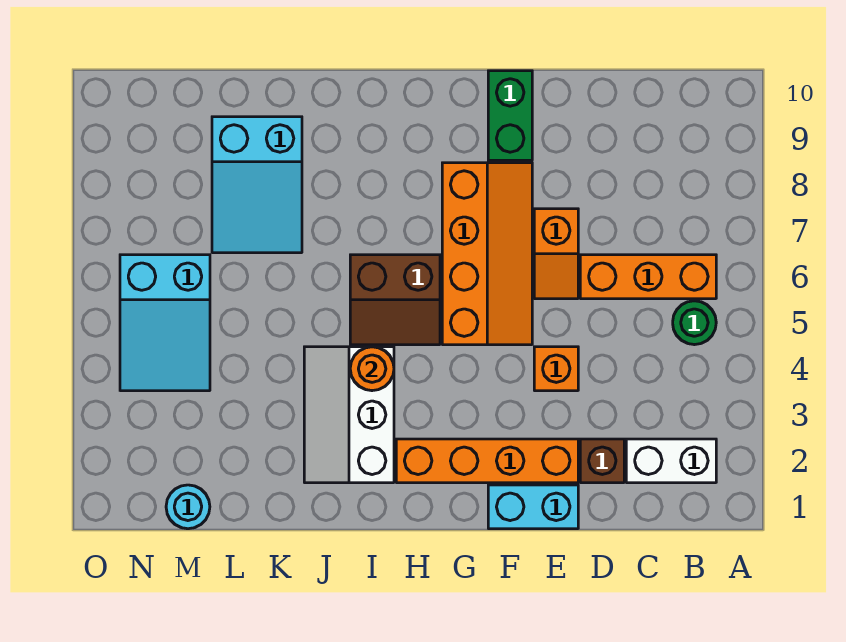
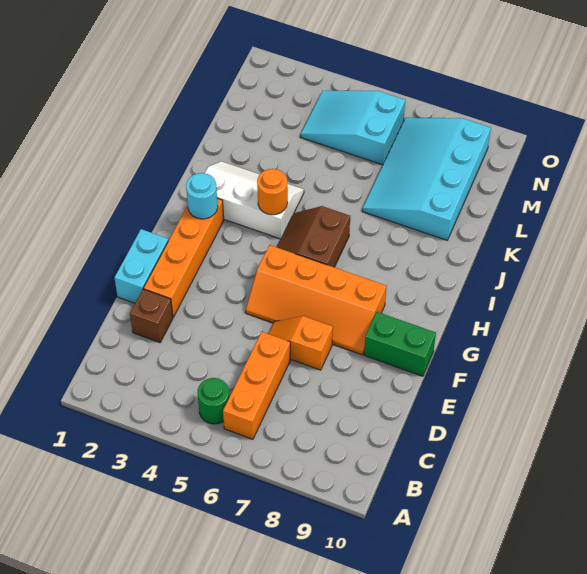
white 1x2 brick [626,439,716,483] -> none
orange 1x1 brick [534,347,578,391] -> none
cyan 2x3 slope [212,117,302,253] -> cyan 3x4 slope [363,118,491,240]
cyan 1x1 round brick [166,485,210,529] -> cyan 1x1 round brick moved to [186,173,218,219]

